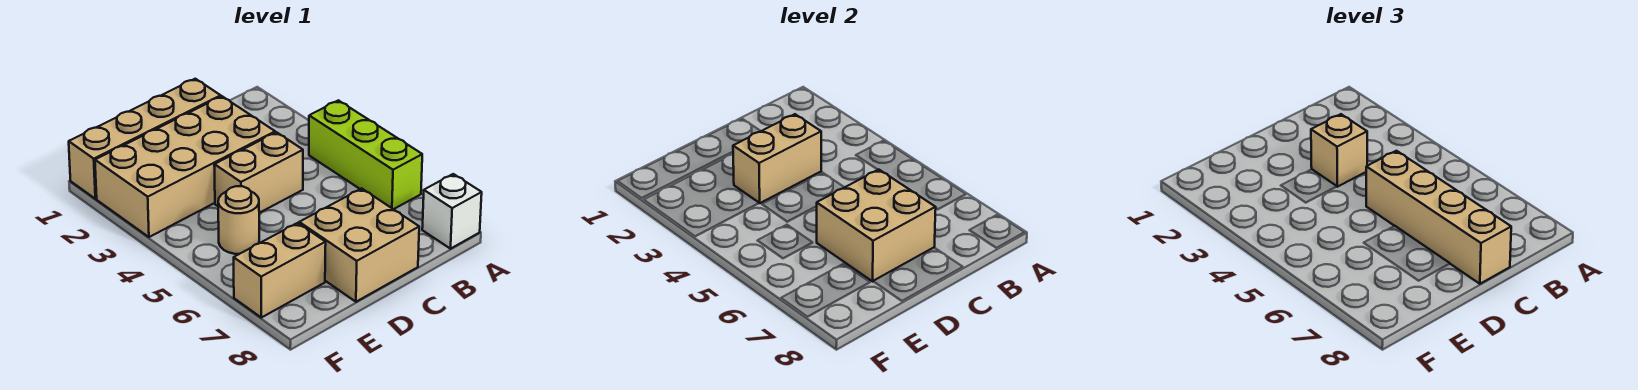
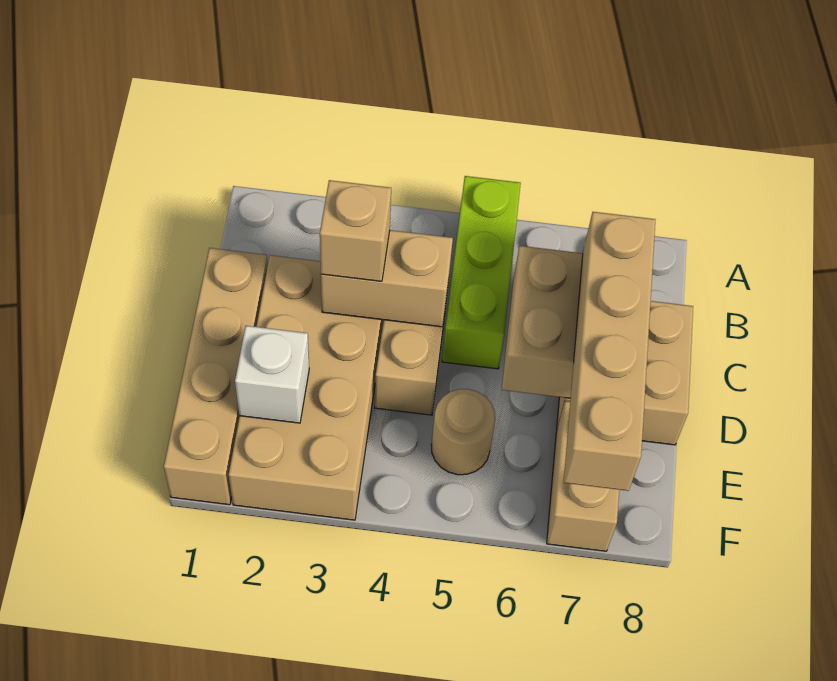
lime 1x3 brick [309,100,422,209] -> lime 1x3 brick turned to [442,176,521,369]
white 1x1 brick [422,174,482,249] -> white 1x1 brick moved to [235,326,309,423]
tan 1x2 brick [733,114,821,203] -> tan 1x2 brick turned to [321,230,453,327]
tan 1x4 brick [1366,151,1511,284] -> tan 1x4 brick turned to [564,212,655,491]

